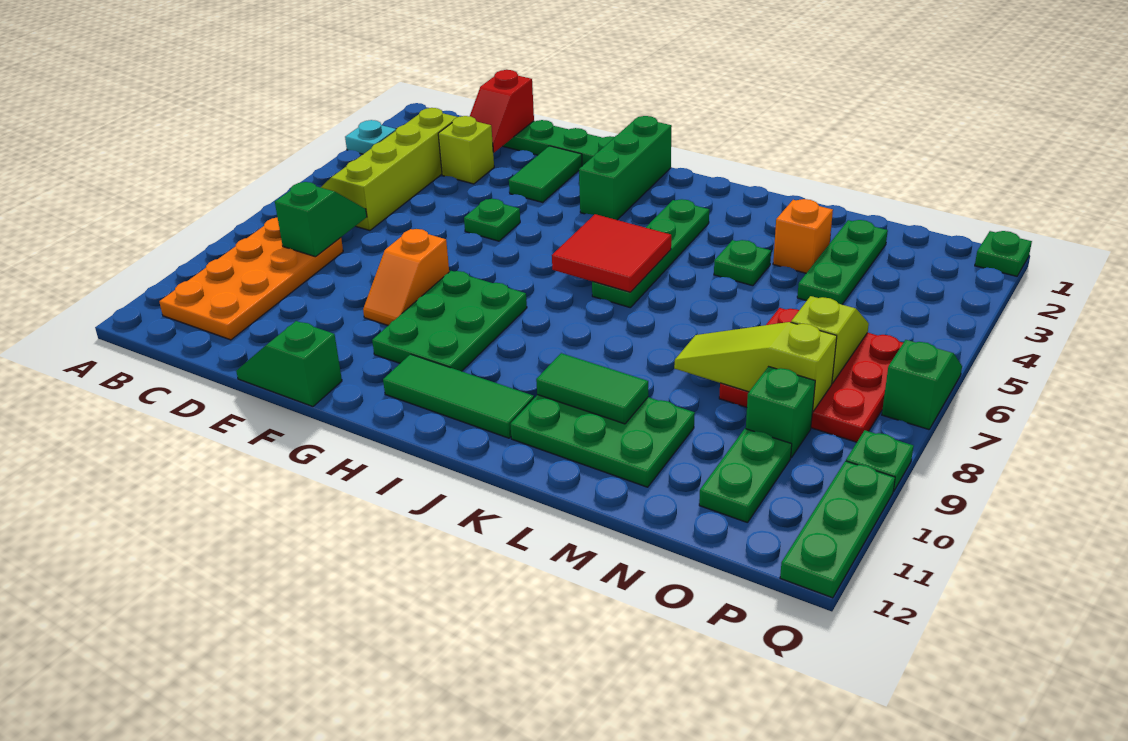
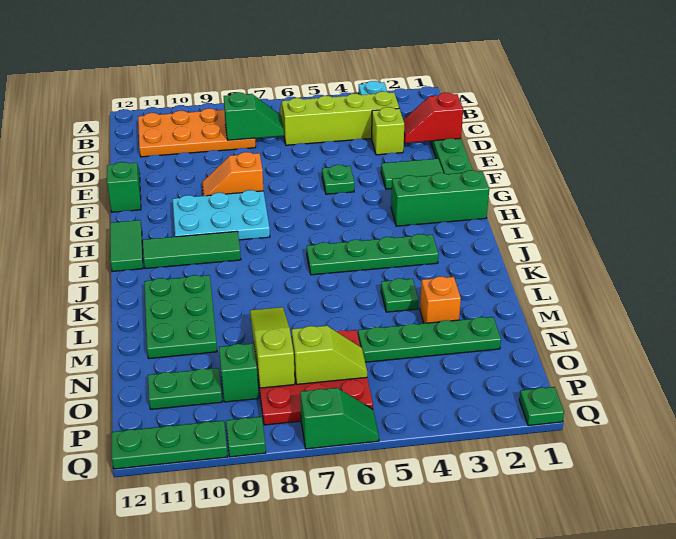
green 2x3 plate [372,271,527,371] -> cyan 2x3 plate [173,190,270,240]
green 1x3 tile [383,354,534,438] -> green 1x3 tile turned to [143,231,241,269]
red 2x2 tile [552,214,671,292] -> none
green 1x2 tile [536,353,648,424] -> green 1x2 tile moved to [110,220,143,271]
green 1x3 plate [797,220,888,304] -> green 1x4 plate [358,317,501,362]

